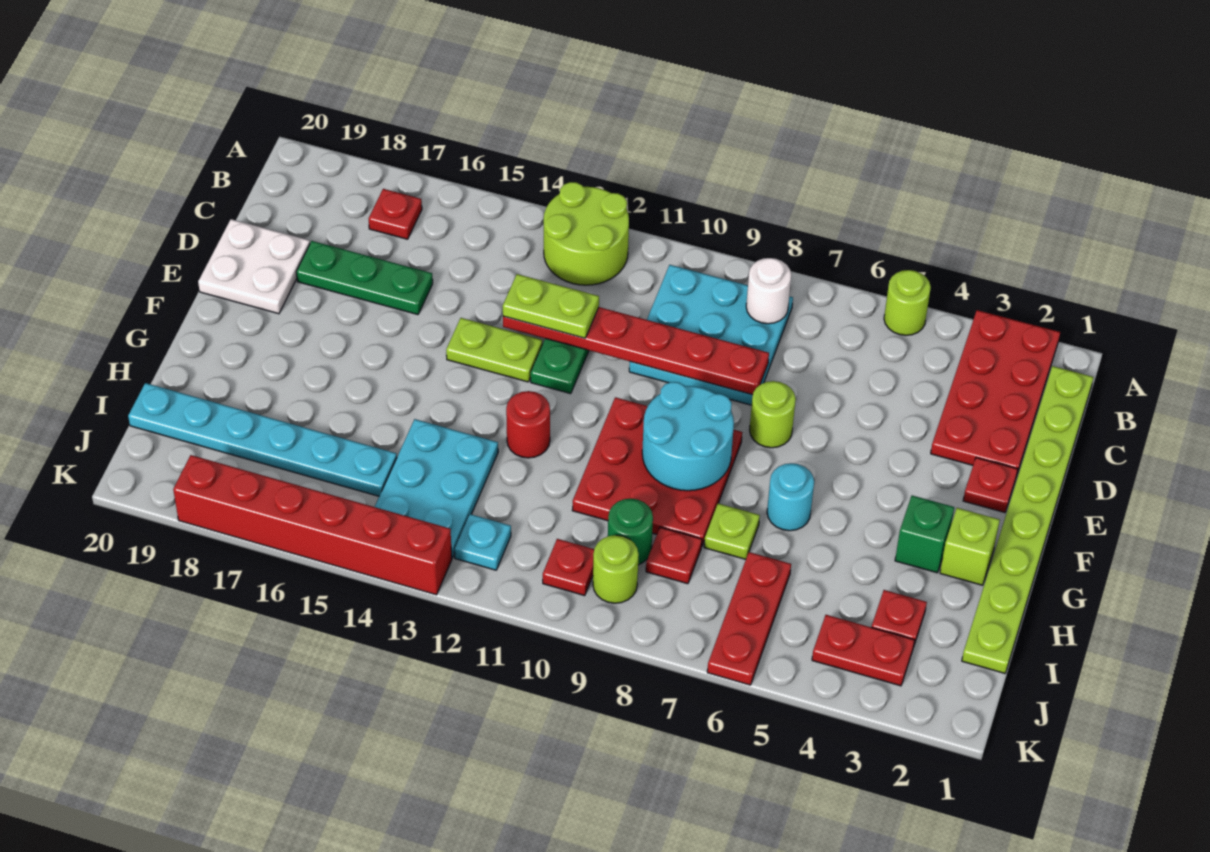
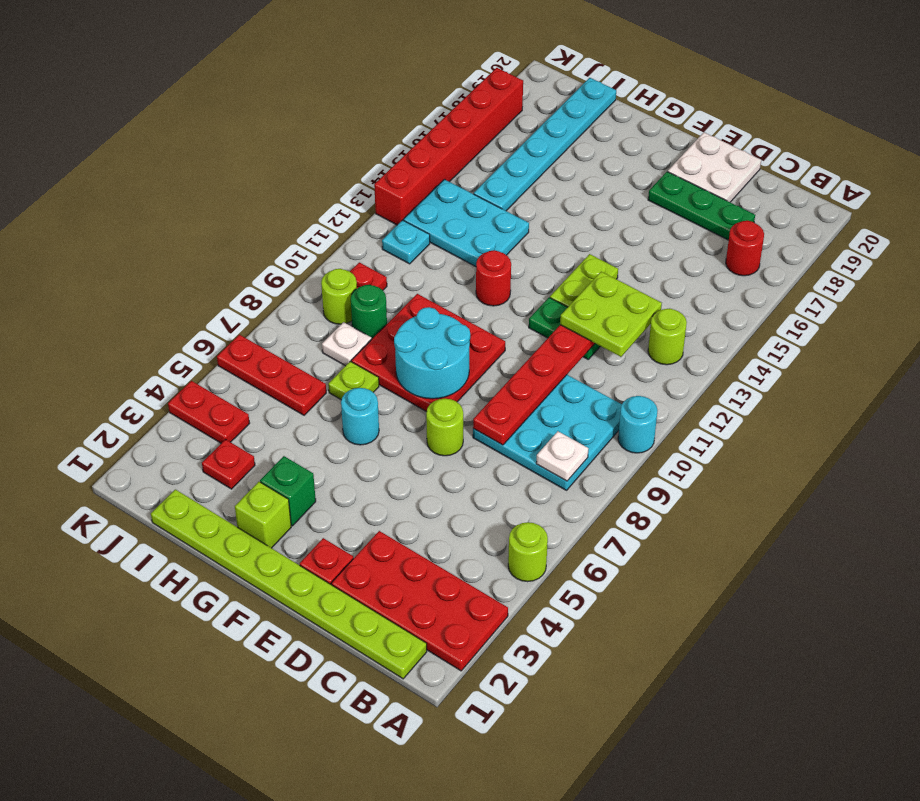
none -> cyan 1x1 round brick [618,396,658,453]
lime 2x2 round brick [544,182,629,285] -> lime 1x1 round brick [648,309,687,365]
white 1x1 round brick [746,258,791,324] -> white 1x1 plate [536,431,588,481]
red 1x1 plate [369,189,422,239] -> red 1x1 round brick [726,221,764,276]
lime 1x2 plate [503,274,599,338] -> lime 2x2 plate [560,272,662,357]
green 1x3 plate [296,241,433,315] -> green 1x3 plate turned to [648,172,755,240]
red 1x1 plate [646,527,702,584] -> white 1x1 plate [322,322,372,366]
red 1x2 plate [812,615,915,686] -> red 1x2 plate turned to [168,381,250,443]

